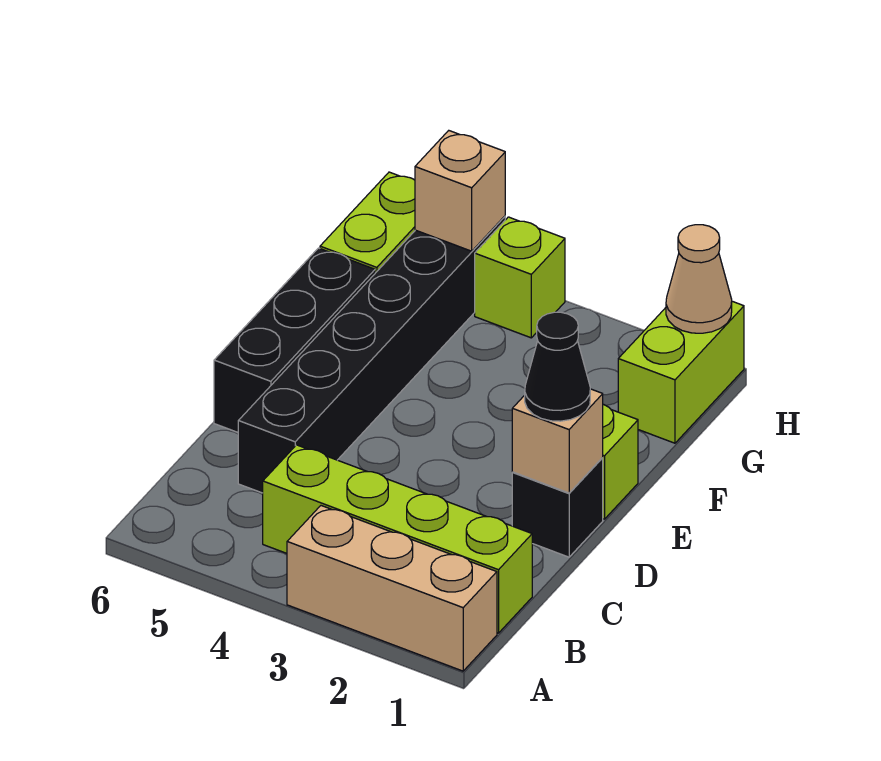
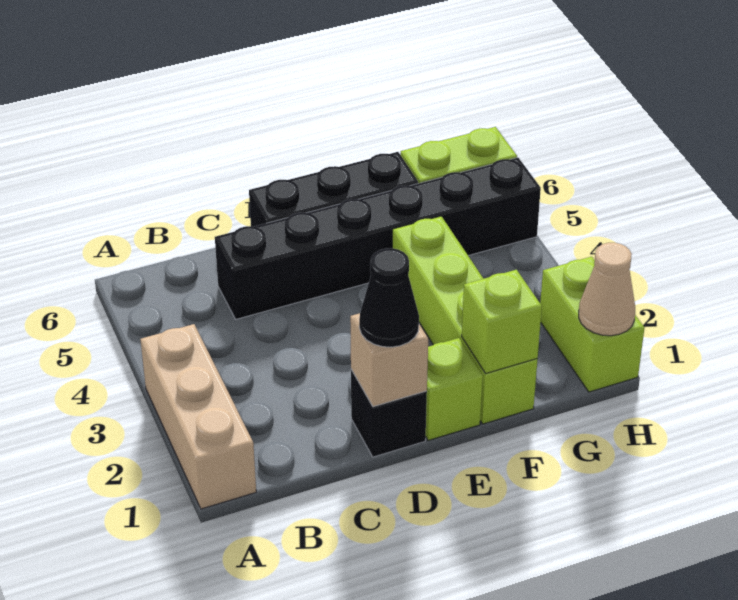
lime 1x4 brick [263,445,532,633] -> lime 1x4 brick moved to [392,216,538,424]
lime 1x2 brick [618,301,744,443] -> lime 1x2 brick turned to [540,257,644,392]
lime 1x1 brick [475,217,565,338] -> lime 1x1 brick moved to [462,270,542,374]
tan 1x1 brick [415,131,505,251] -> none

